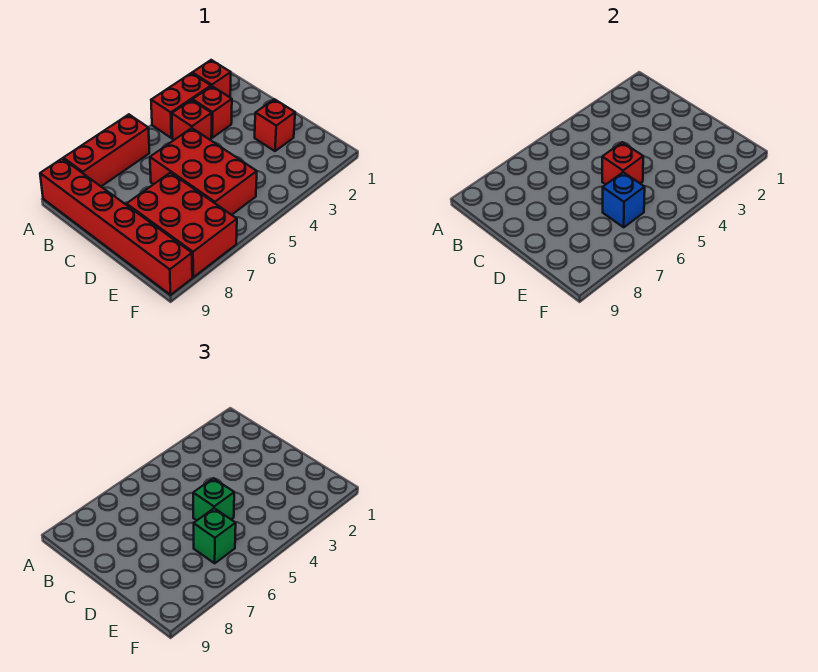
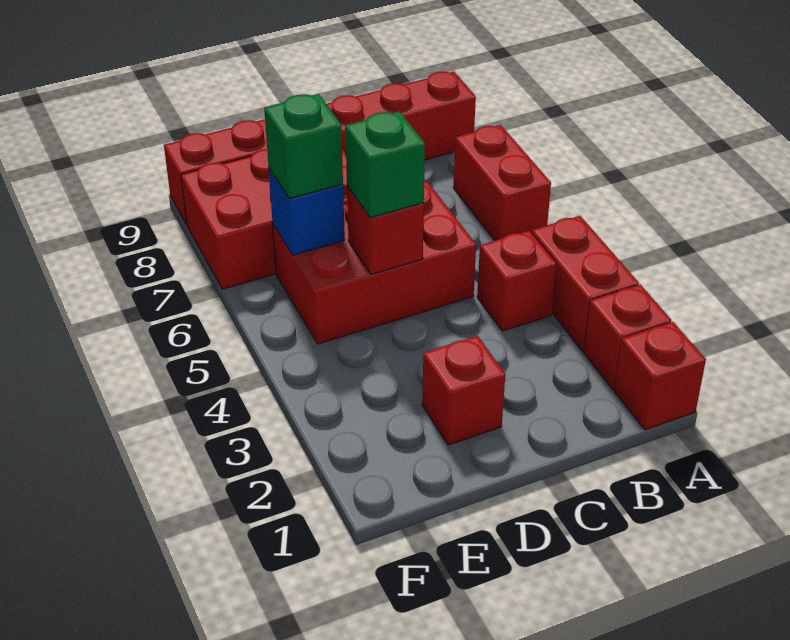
red 1x3 brick [63,114,149,186] -> red 1x2 brick [454,125,551,240]
red 1x1 brick [193,86,232,138] -> red 1x1 brick moved to [614,322,706,430]

